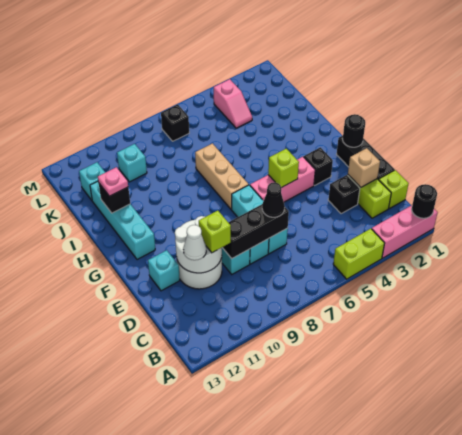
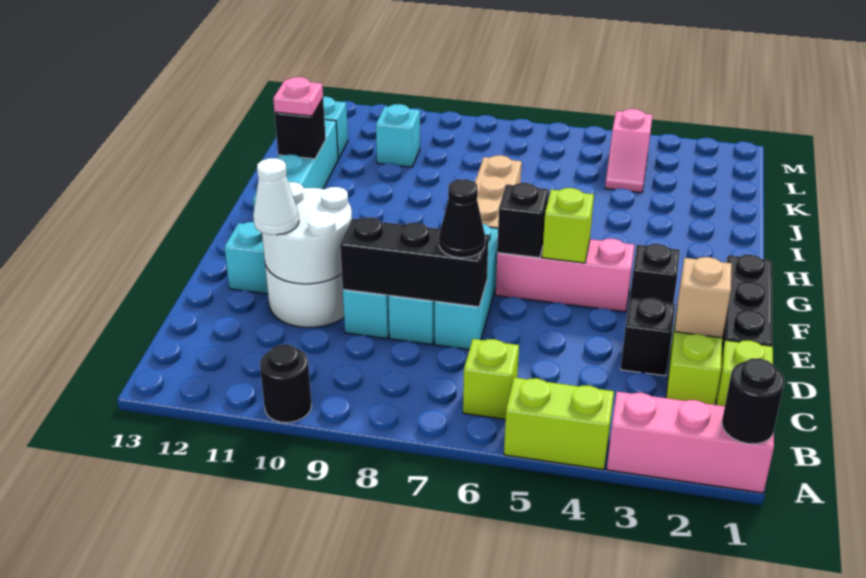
lime 1x1 brick [199,211,231,253] -> lime 1x1 brick moved to [463,339,519,419]
black 1x1 round brick [343,114,365,147] -> black 1x1 round brick moved to [260,344,312,423]
black 1x1 brick [161,104,189,141] -> black 1x1 brick moved to [497,183,549,258]

